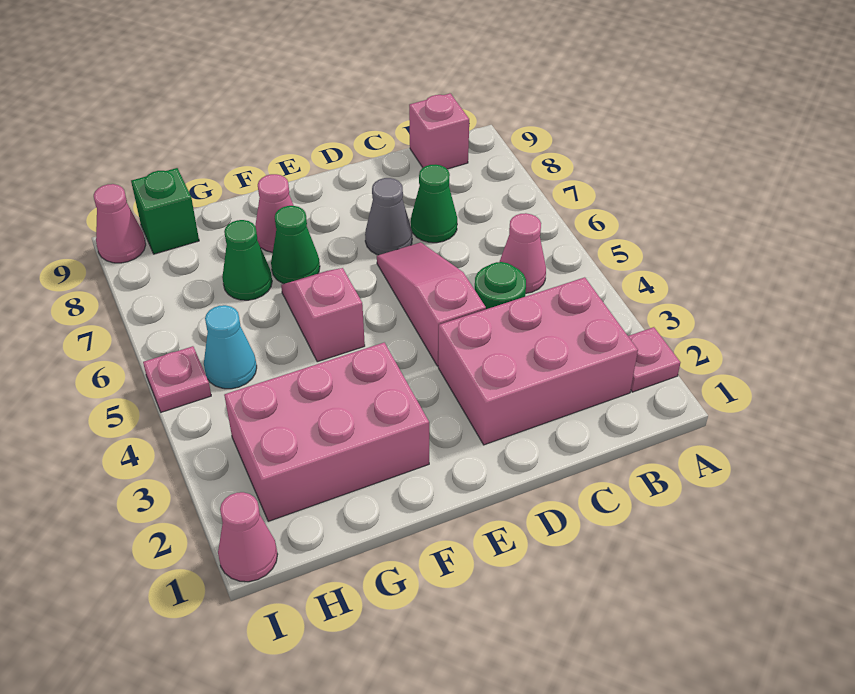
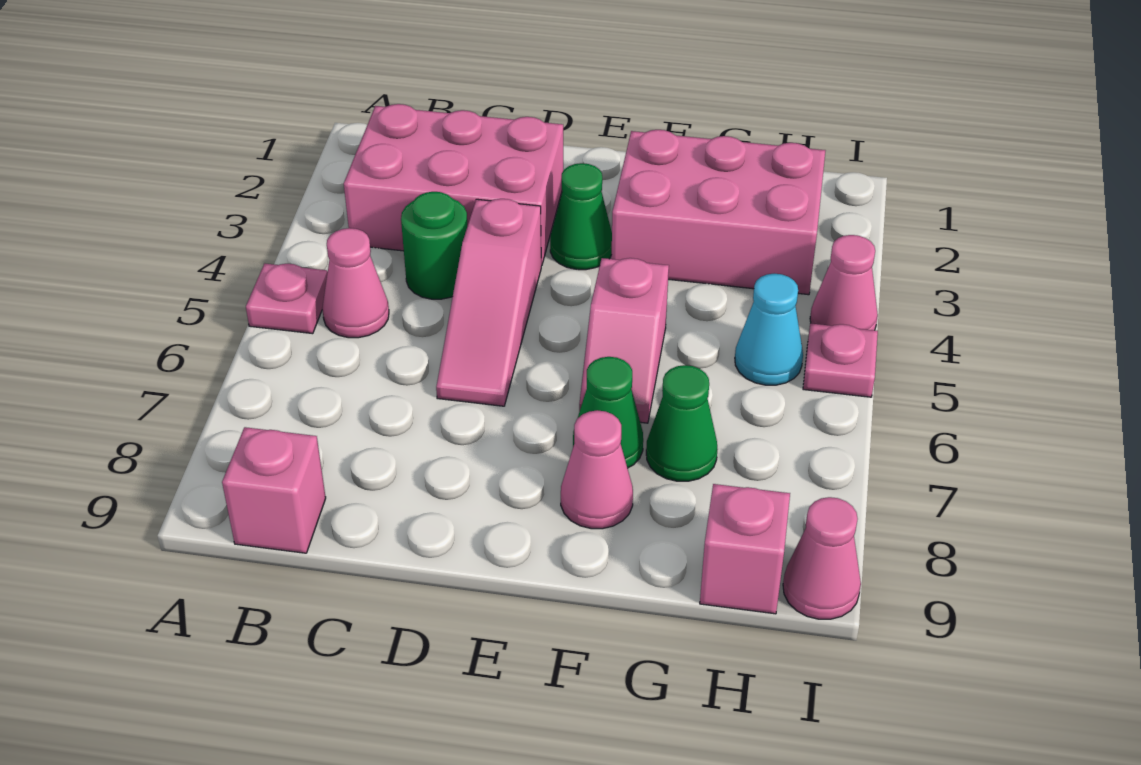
pink 1x1 plate [628,327,680,392] -> pink 1x1 plate moved to [246,264,328,334]
green 1x1 cone [411,164,457,243] -> green 1x1 cone moved to [550,163,612,270]
grey 1x1 cone [365,178,412,255] -> none
green 1x1 brick [131,168,199,254] -> pink 1x1 brick [700,484,790,614]
pink 1x1 cone [218,492,278,582] -> pink 1x1 cone moved to [810,235,878,330]

